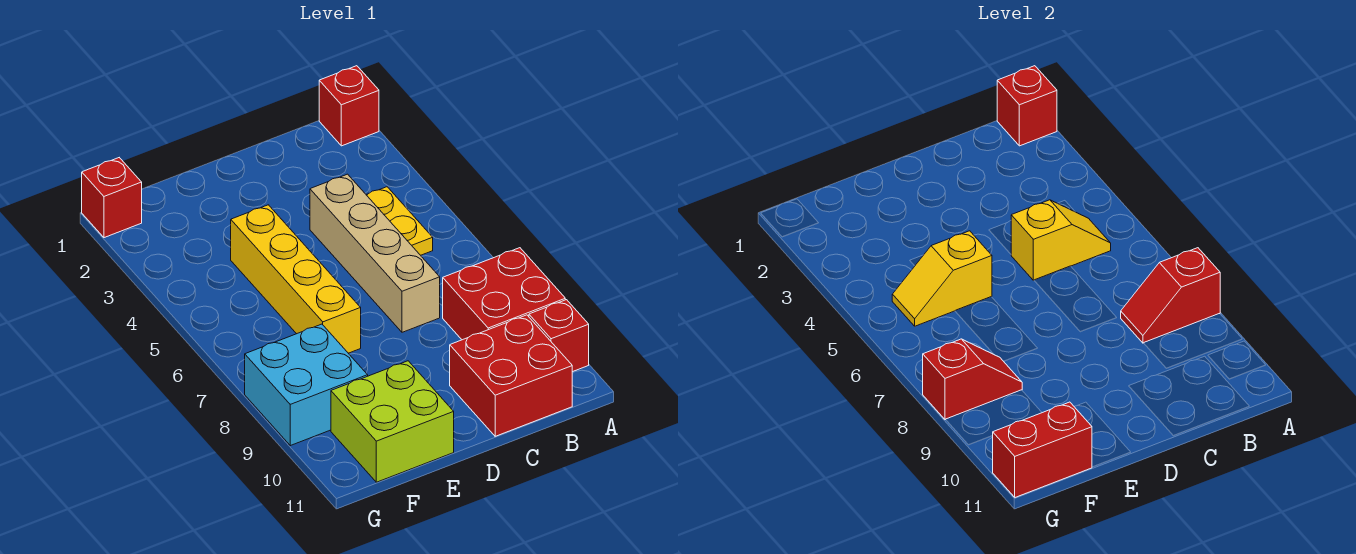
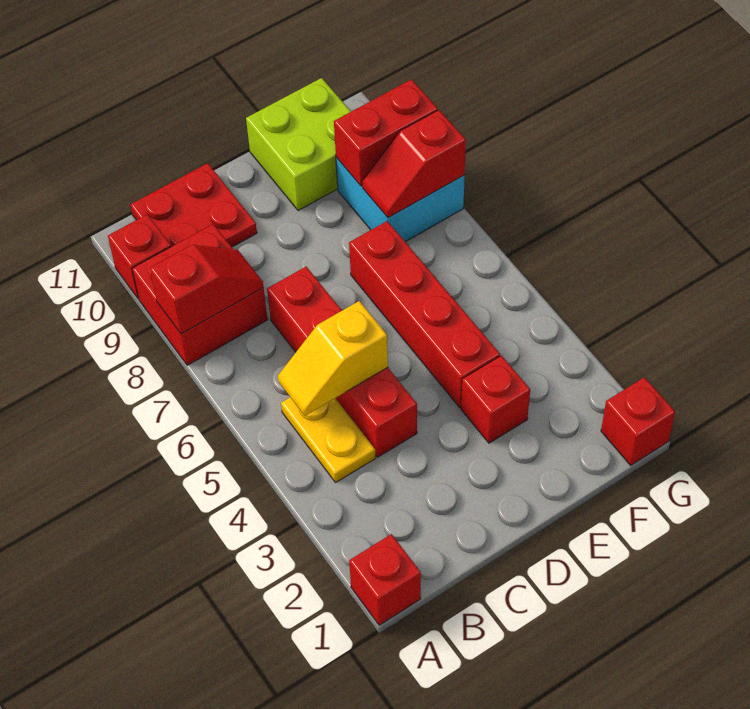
red 1x1 brick [997,66,1057,146] -> red 1x1 brick moved to [461,356,530,443]
red 2x2 brick [450,315,572,436] -> red 2x2 plate [130,163,257,247]
tan 1x4 brick [310,174,440,332] -> red 1x4 brick [267,267,417,457]
yellow 1x4 brick [231,205,361,353] -> red 1x4 brick [349,221,500,407]
yellow 1x2 slope [892,231,992,326] -> none
red 1x2 brick [992,402,1092,497] -> red 1x2 brick moved to [334,79,438,186]

